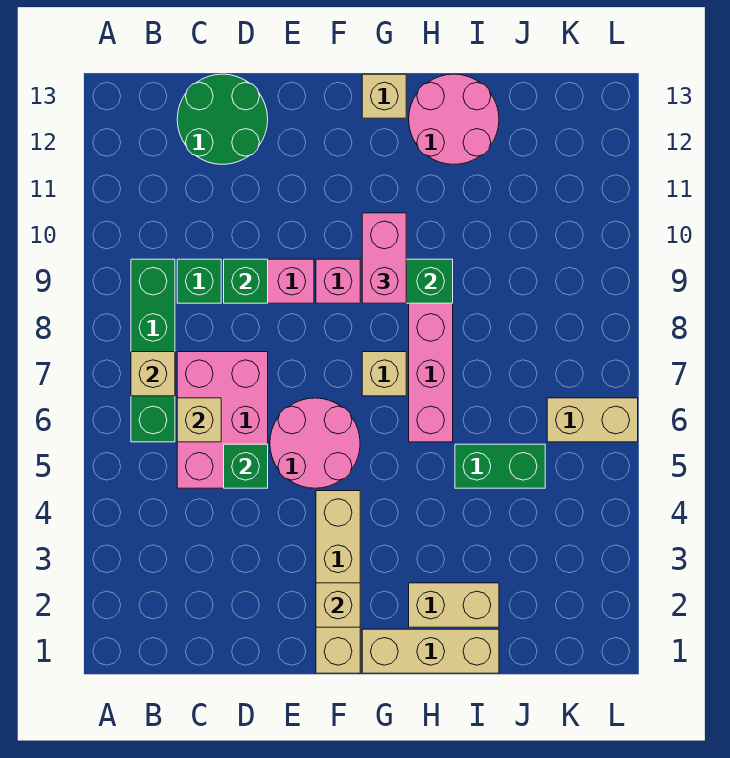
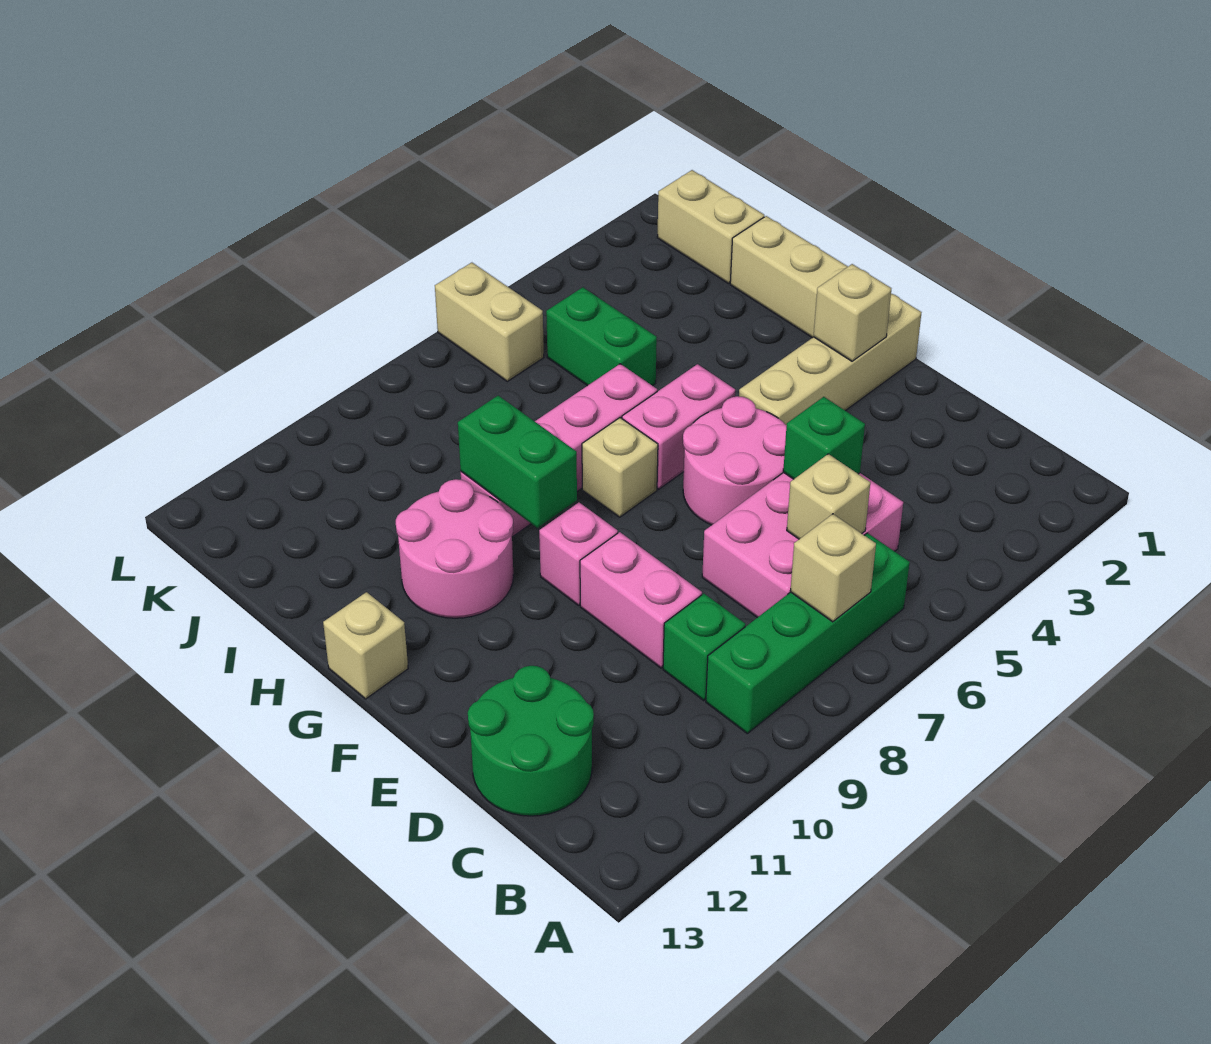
green 1x1 brick [224,259,268,303] -> none
pink 1x2 brick [362,213,406,303] -> pink 1x2 brick moved to [622,364,735,489]
tan 1x2 brick [409,583,499,627] -> tan 1x2 brick moved to [657,170,764,284]
pink 2x2 round brick [409,74,499,164] -> pink 2x2 round brick moved to [396,479,514,618]

